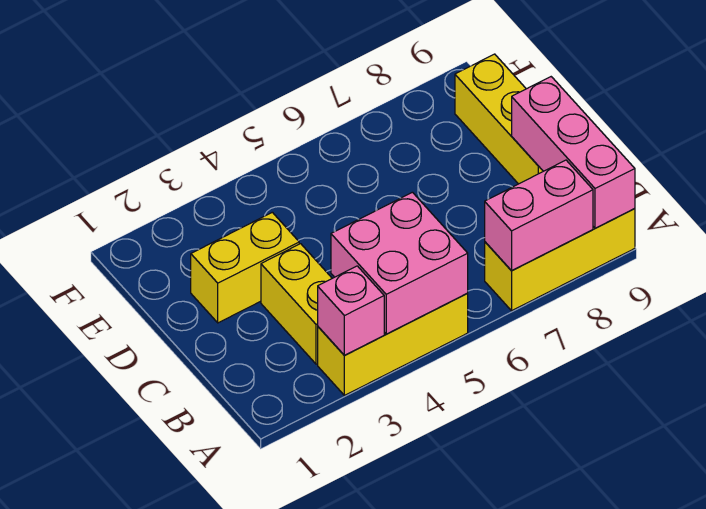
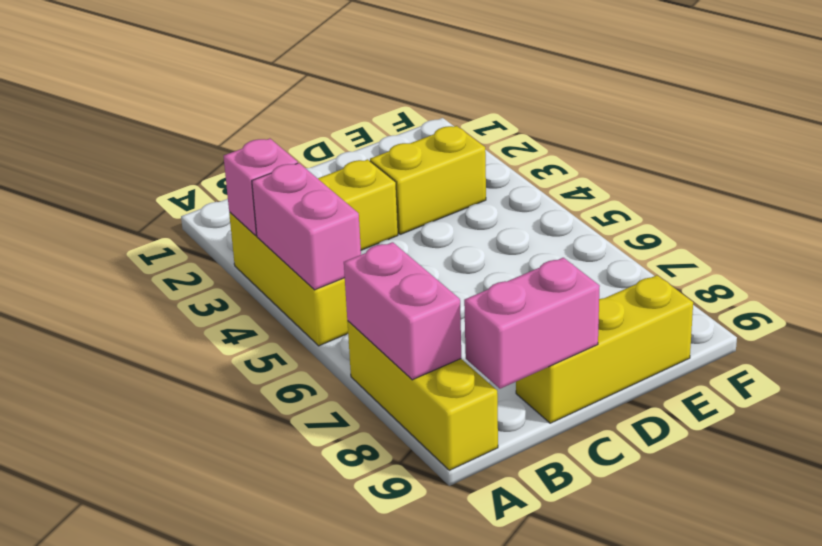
pink 2x2 brick [331,192,468,334] -> pink 1x2 brick [252,163,361,290]
pink 1x3 brick [512,77,635,228] -> pink 1x2 brick [464,258,600,389]
yellow 1x2 brick [191,212,299,323] -> yellow 1x2 brick turned to [370,126,486,234]

